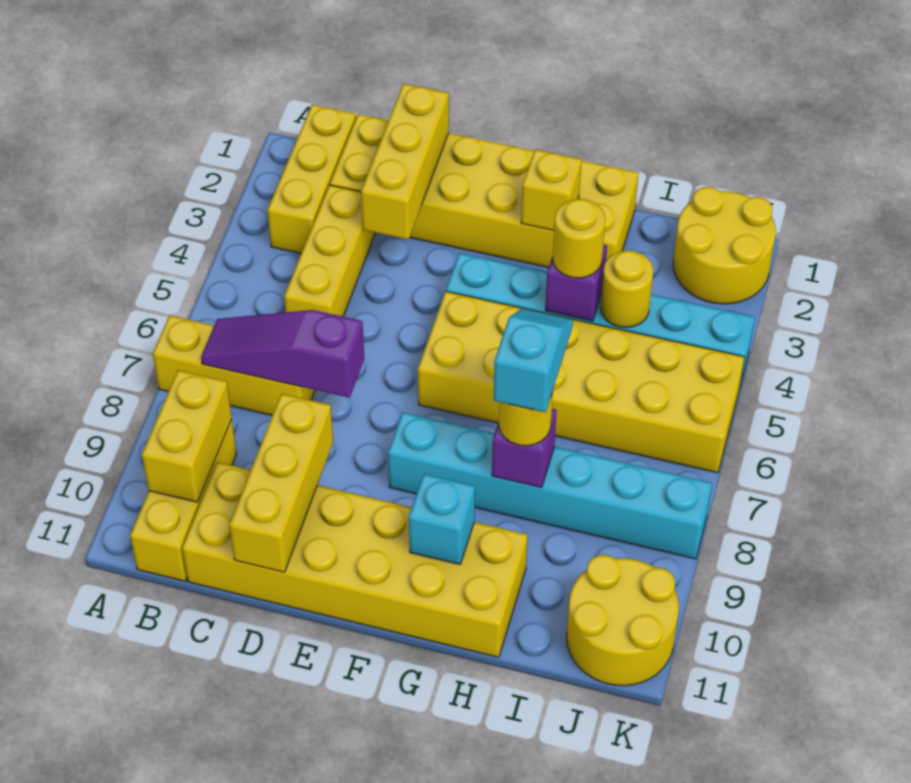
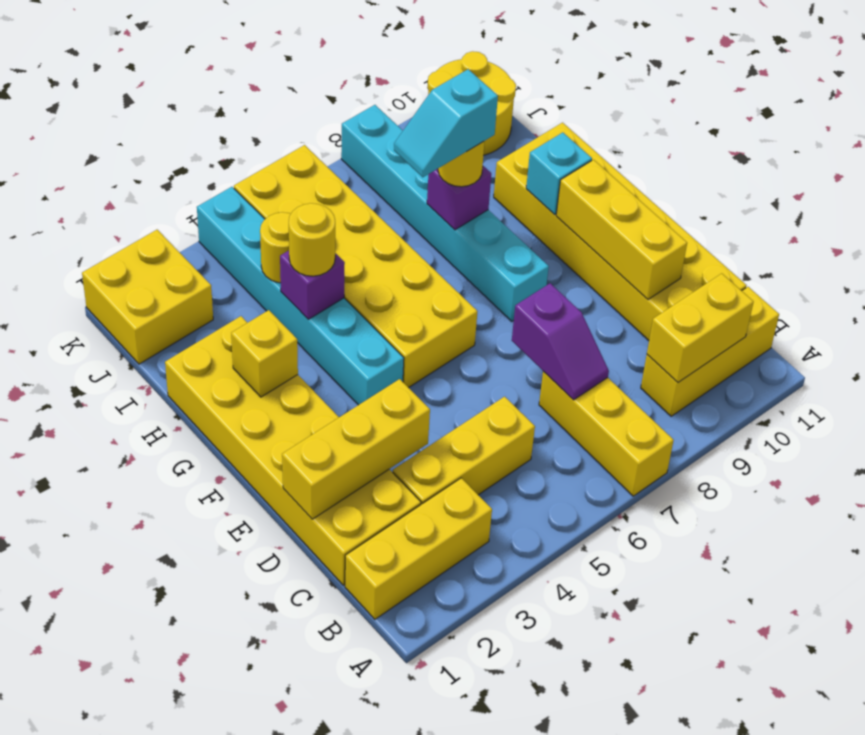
purple 1x3 slope [201,310,364,398] -> purple 1x2 slope [512,283,609,400]
yellow 1x3 brick [229,394,333,572] -> yellow 1x3 brick turned to [556,160,687,299]
yellow 2x2 round brick [673,187,776,304] -> yellow 2x2 brick [82,230,213,364]

